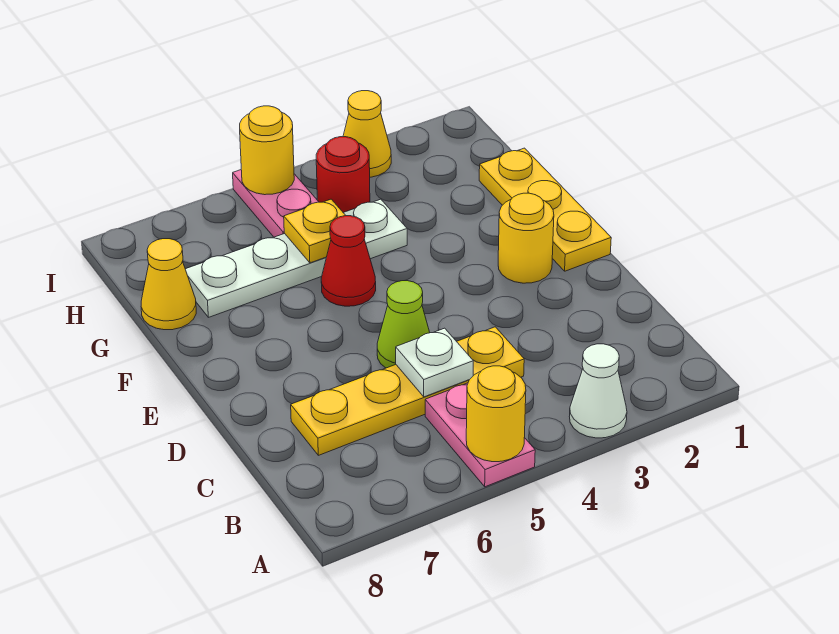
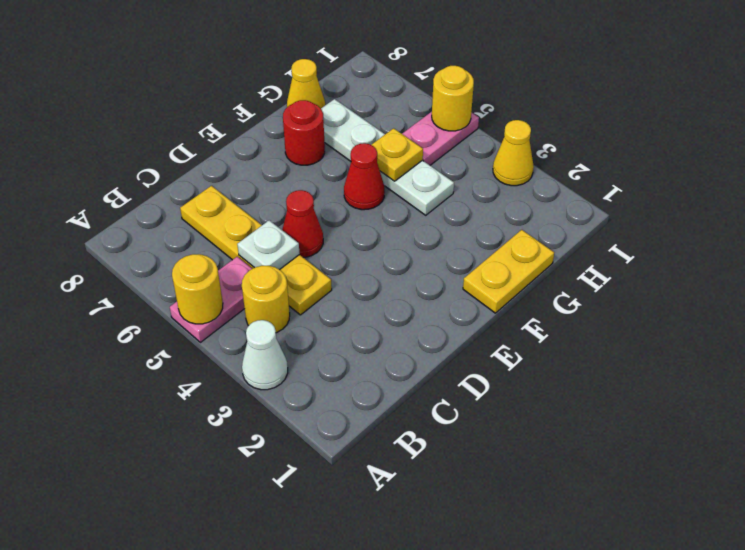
lime 1x1 cone [377,281,430,368] -> red 1x1 cone [282,190,323,257]
yellow 1x3 plate [479,148,611,271] -> yellow 1x2 plate [463,230,554,313]
yellow 1x1 round brick [498,193,554,283] -> yellow 1x1 round brick moved to [242,266,290,333]
red 1x1 round brick [316,137,370,213] -> red 1x1 round brick moved to [283,100,325,165]

